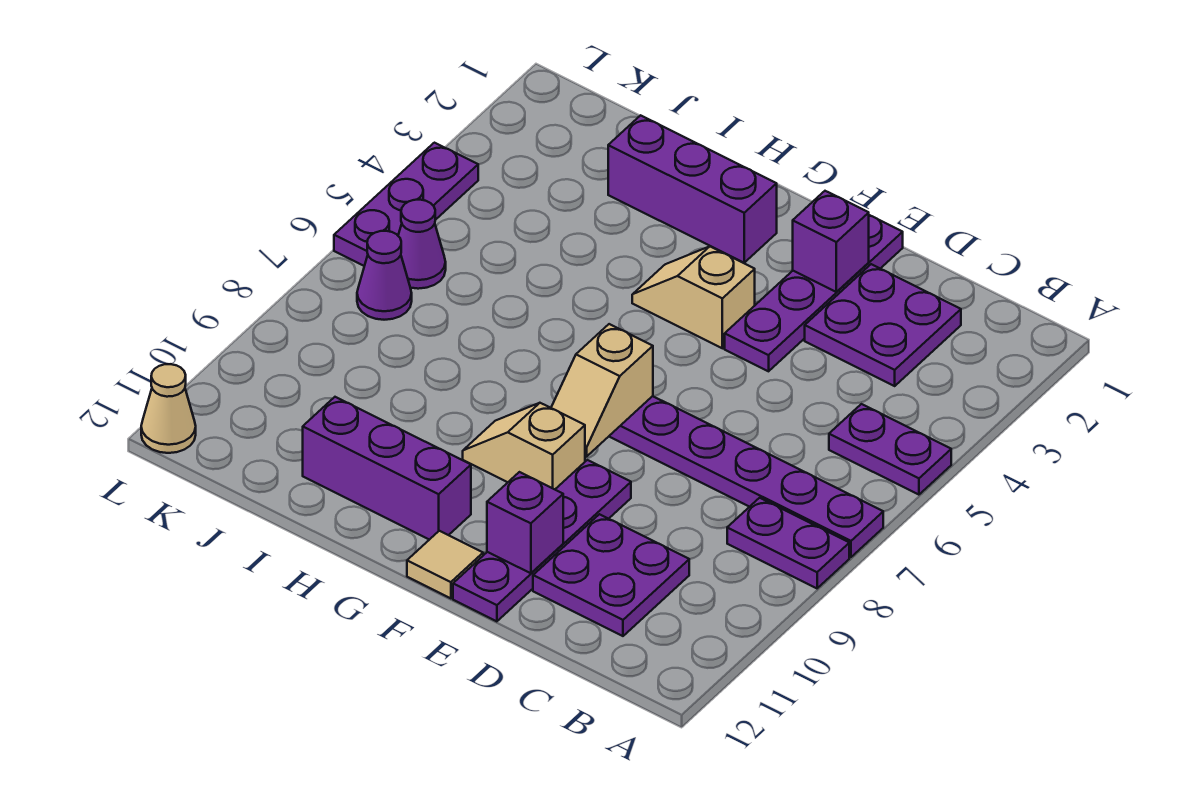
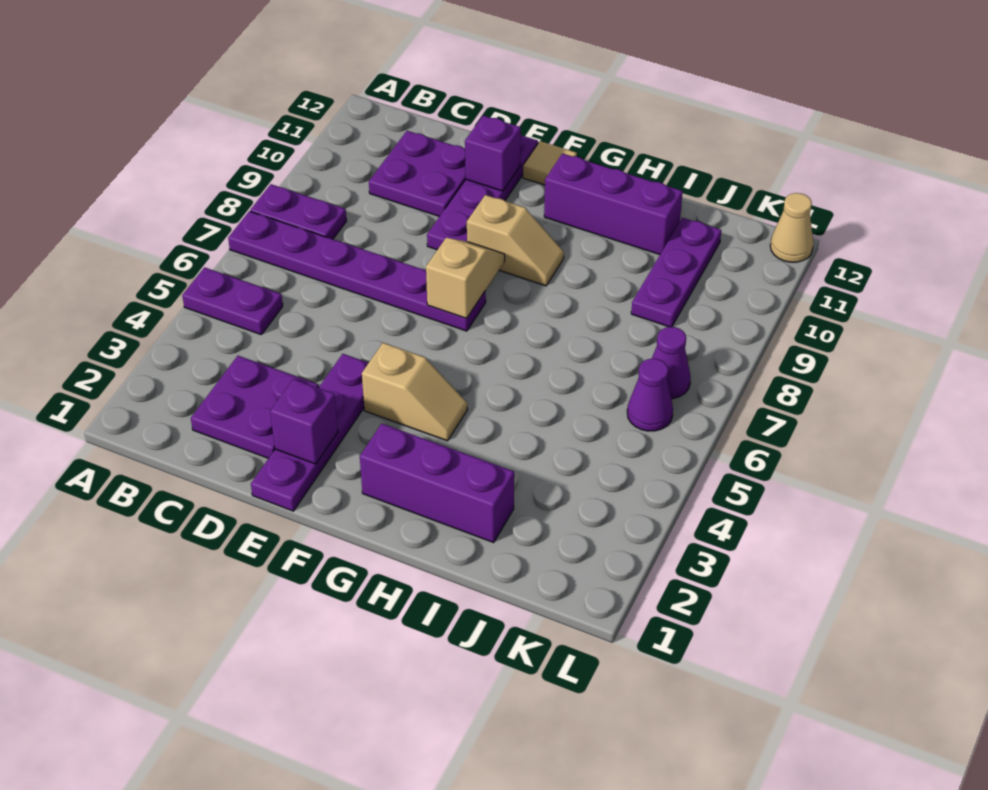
purple 1x3 plate [334,143,478,266] -> purple 1x3 plate moved to [631,218,721,327]

